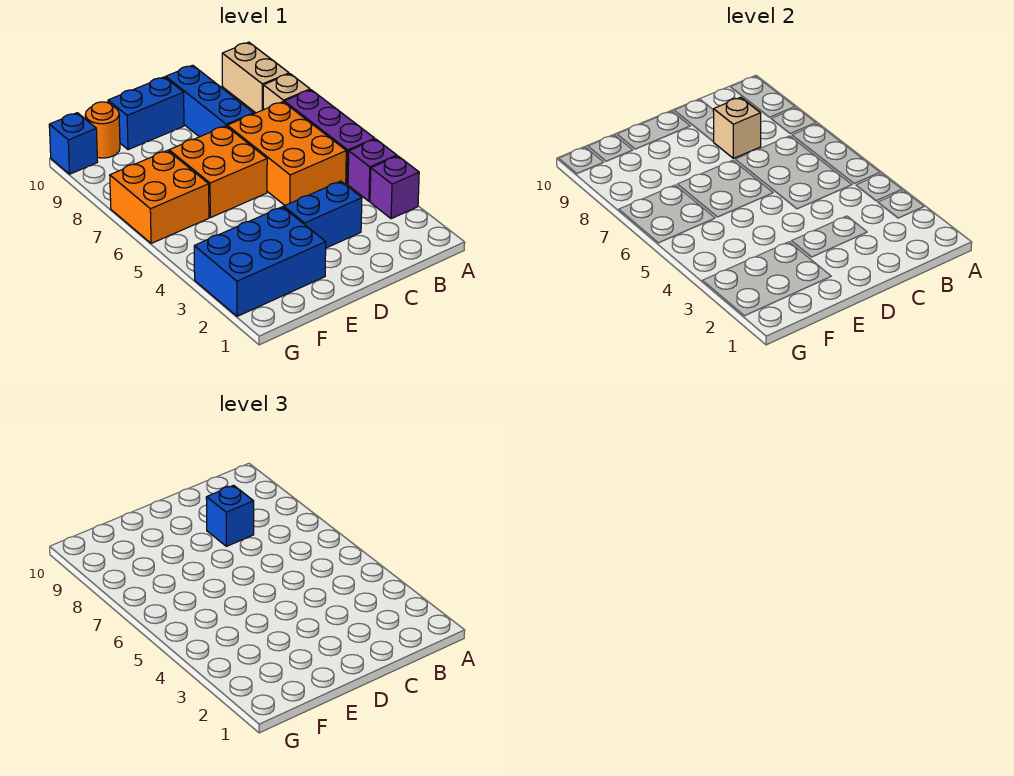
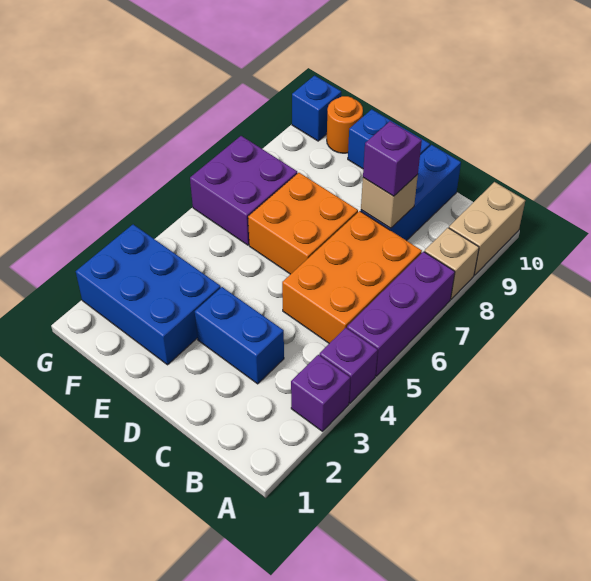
blue 1x1 brick [206,485,254,546] -> purple 1x1 brick [363,121,422,196]
orange 2x2 brick [110,150,209,243] -> purple 2x2 brick [190,136,297,245]

